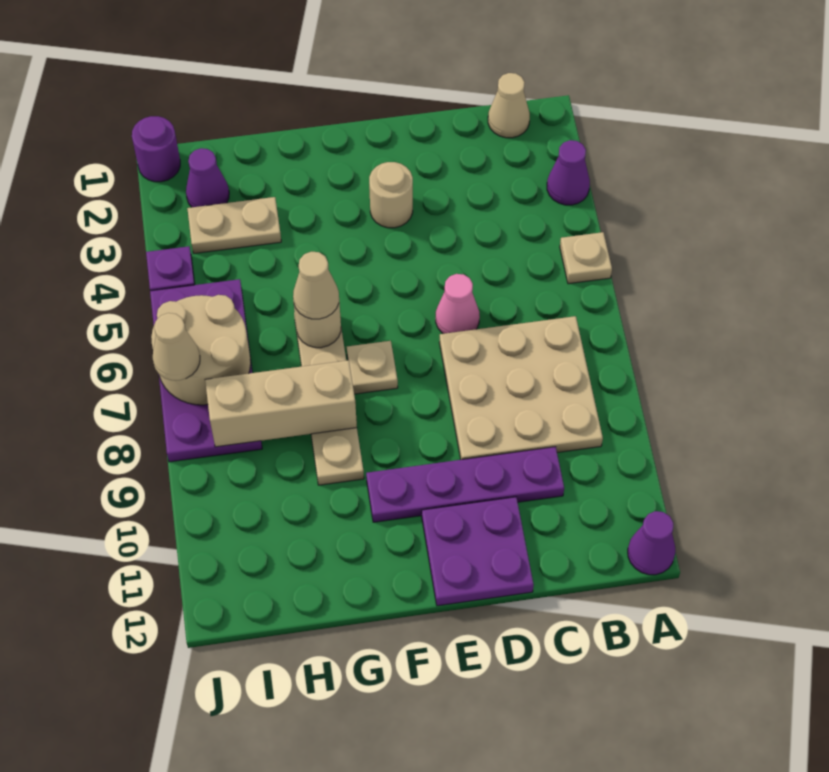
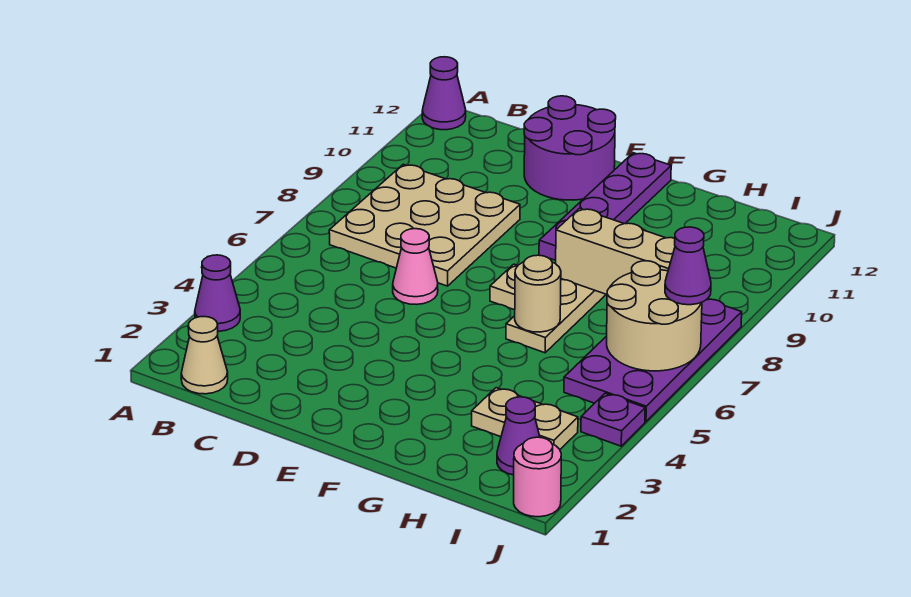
tan 1x1 plate [560,232,612,284] -> none
purple 1x4 plate [366,447,564,522] -> purple 1x4 plate turned to [539,153,671,261]
purple 2x2 plate [422,497,534,606] -> purple 2x2 round brick [524,96,616,200]
tan 1x1 round brick [369,162,413,228] -> none
tan 1x1 cone [293,252,339,319] -> none
purple 1x1 round brick [132,116,180,182] -> pink 1x1 round brick [514,437,561,517]
tan 1x1 cone [153,313,200,380] -> purple 1x1 cone [665,227,711,305]

